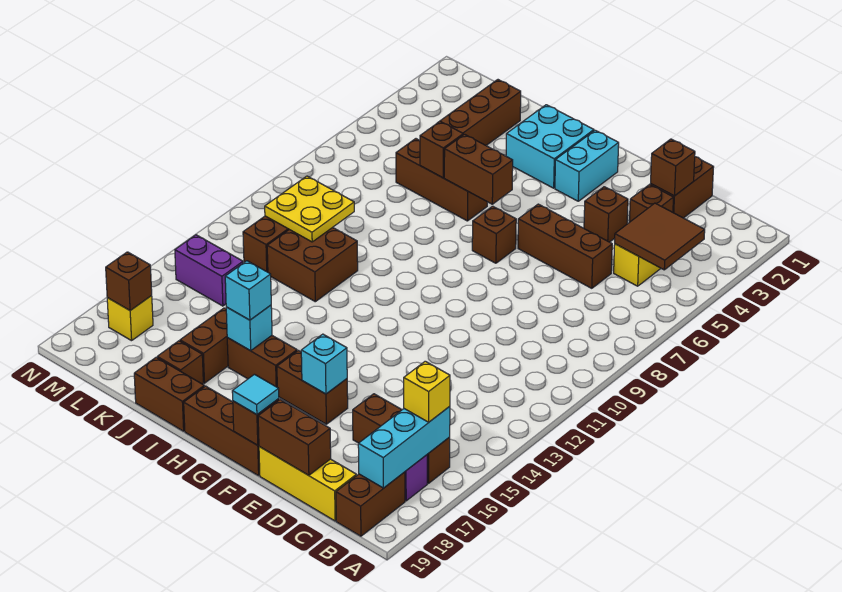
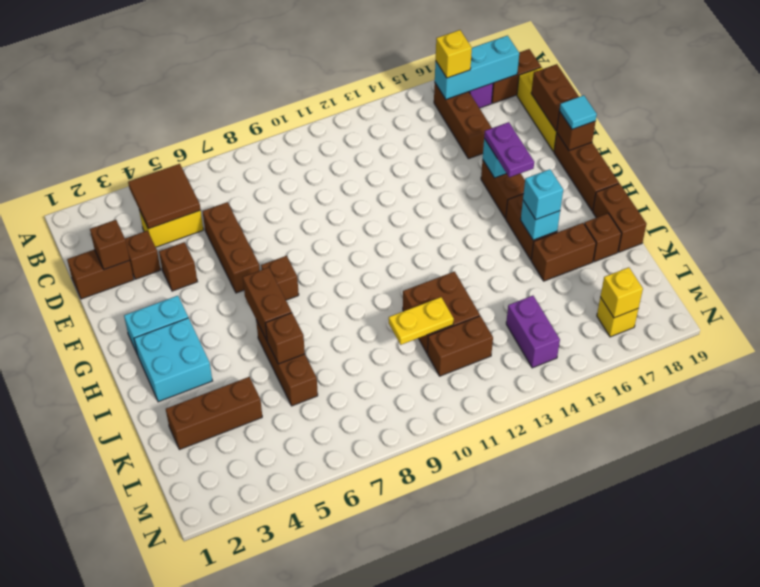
none -> purple 1x2 plate [484,122,534,177]
yellow 2x2 plate [265,176,354,242] -> yellow 1x2 plate [389,297,454,345]
brown 1x1 brick [106,252,152,310] -> yellow 1x1 brick [600,267,643,318]

